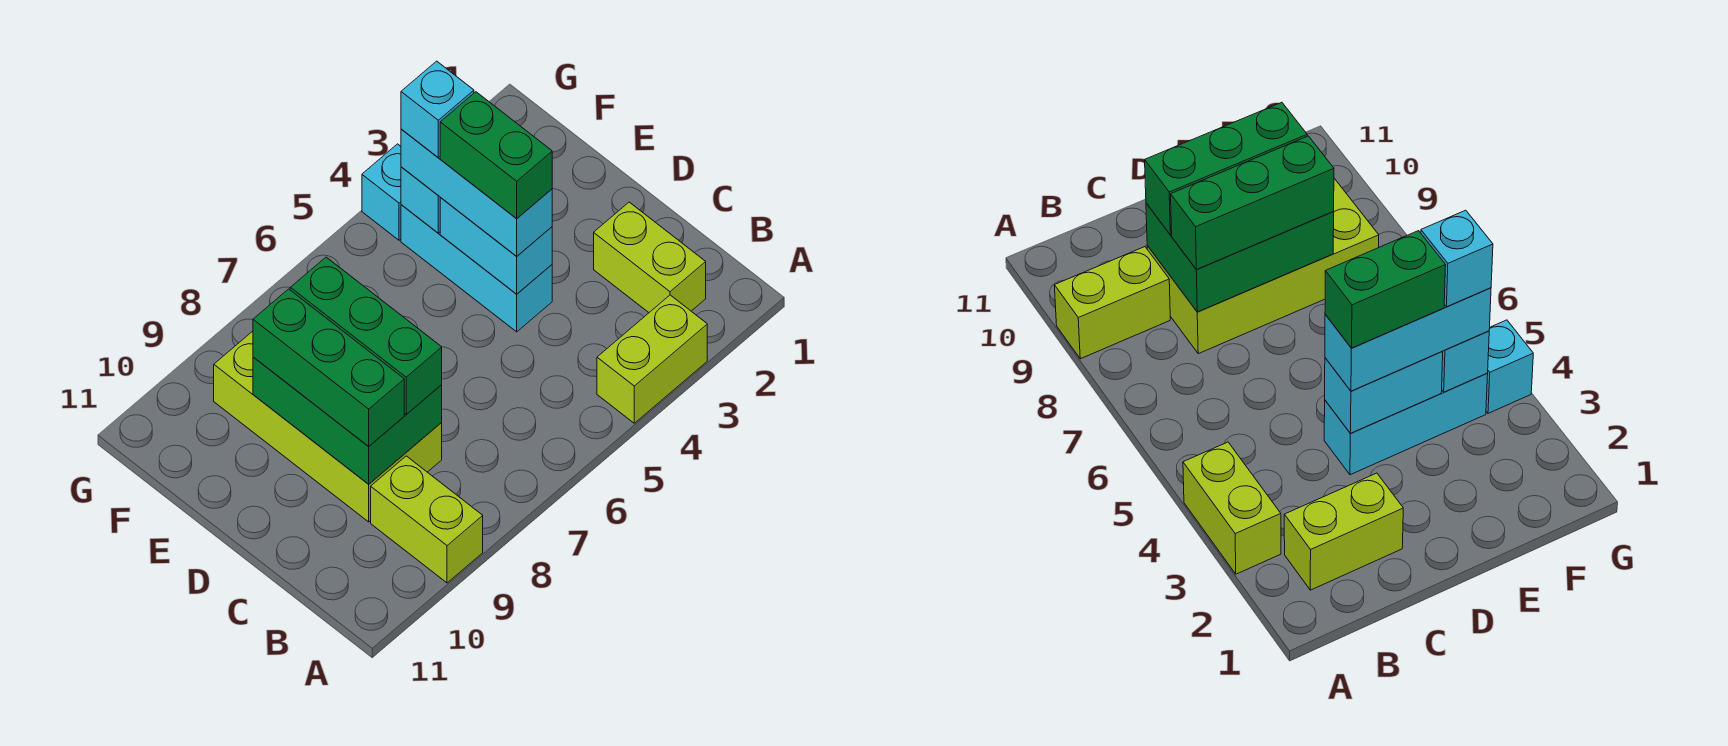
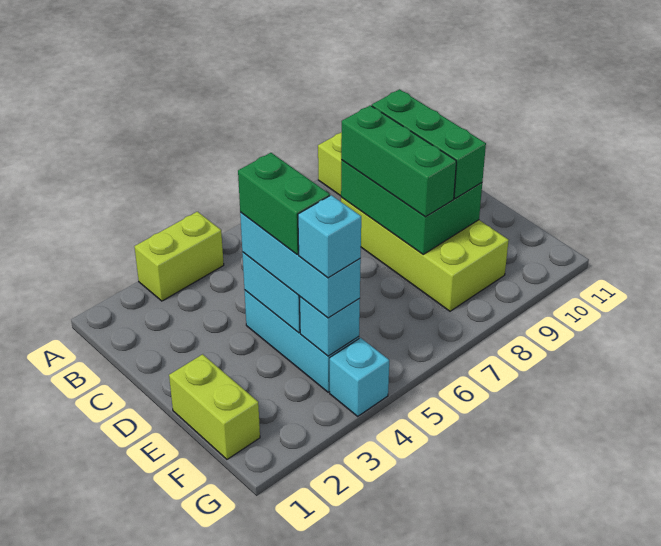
lime 1x2 brick [594,202,706,312] -> lime 1x2 brick moved to [169,354,260,459]

